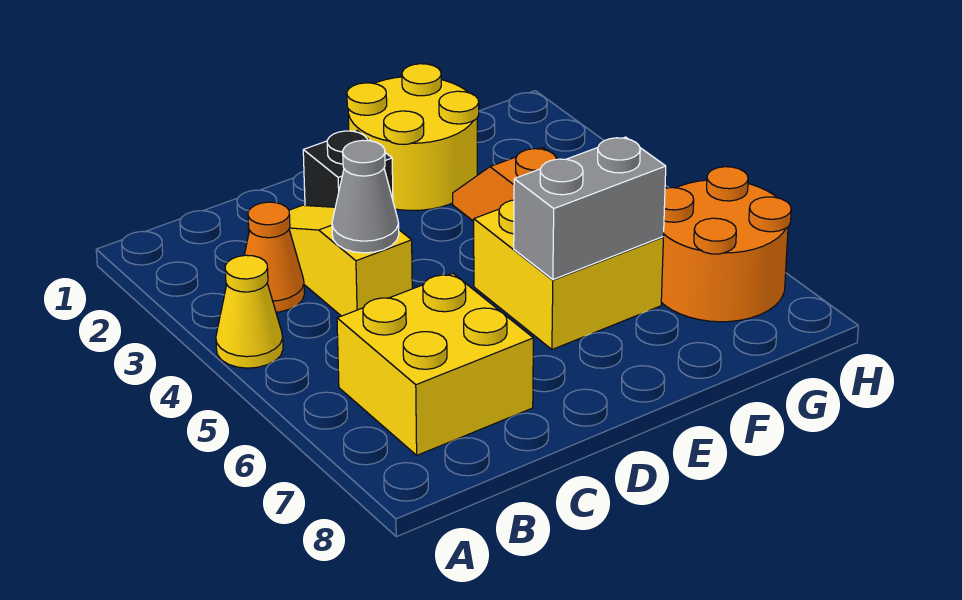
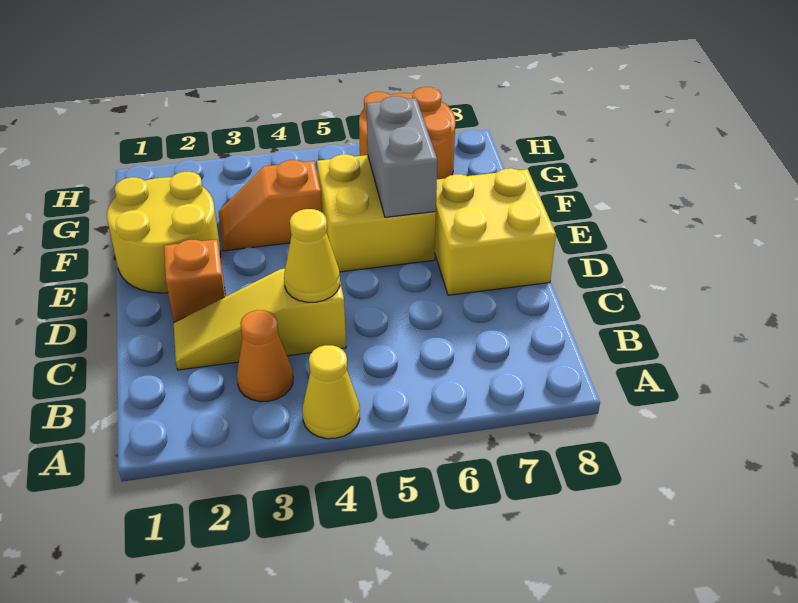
yellow 2x2 brick [337,274,533,455] -> yellow 2x2 brick moved to [435,168,556,295]
grey 1x1 cone [332,140,399,253] -> yellow 1x1 cone [284,209,340,302]
black 1x1 brick [303,130,393,207] -> orange 1x1 brick [164,239,225,322]

